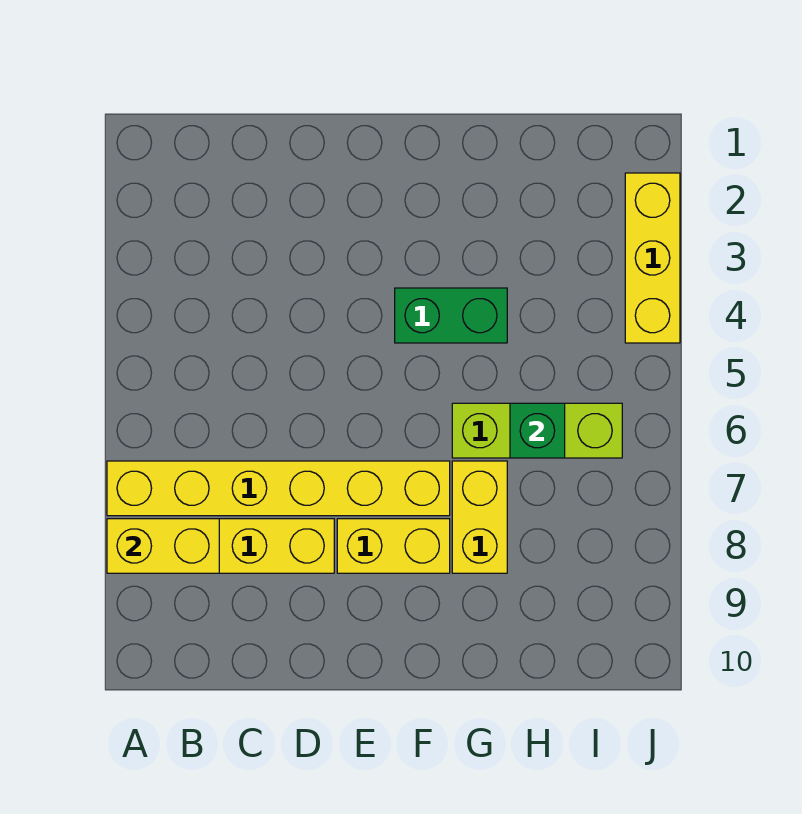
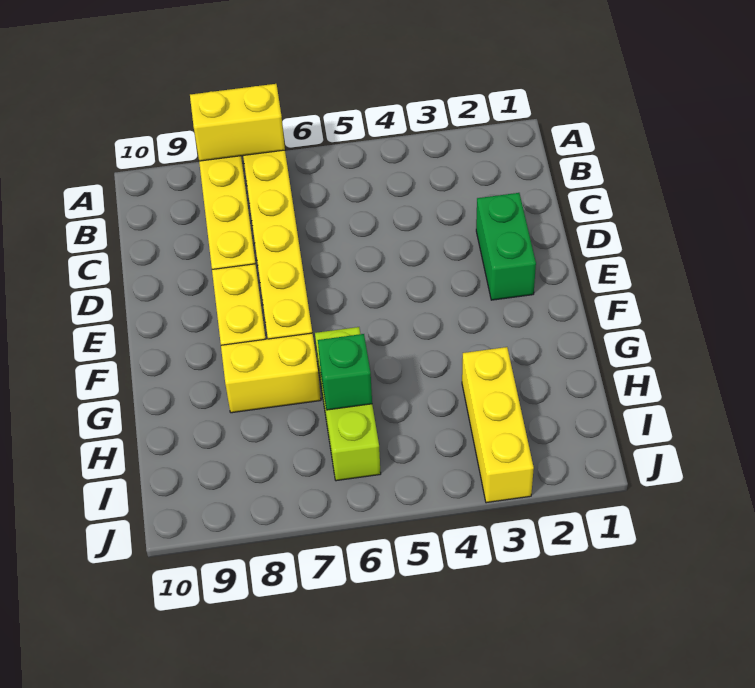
yellow 1x2 brick [107,519,219,573] -> yellow 1x2 brick turned to [190,84,285,161]
green 1x2 brick [395,288,507,343] -> green 1x2 brick moved to [476,193,536,300]
yellow 1x3 brick [625,173,680,343] -> yellow 1x3 brick turned to [462,347,534,503]

